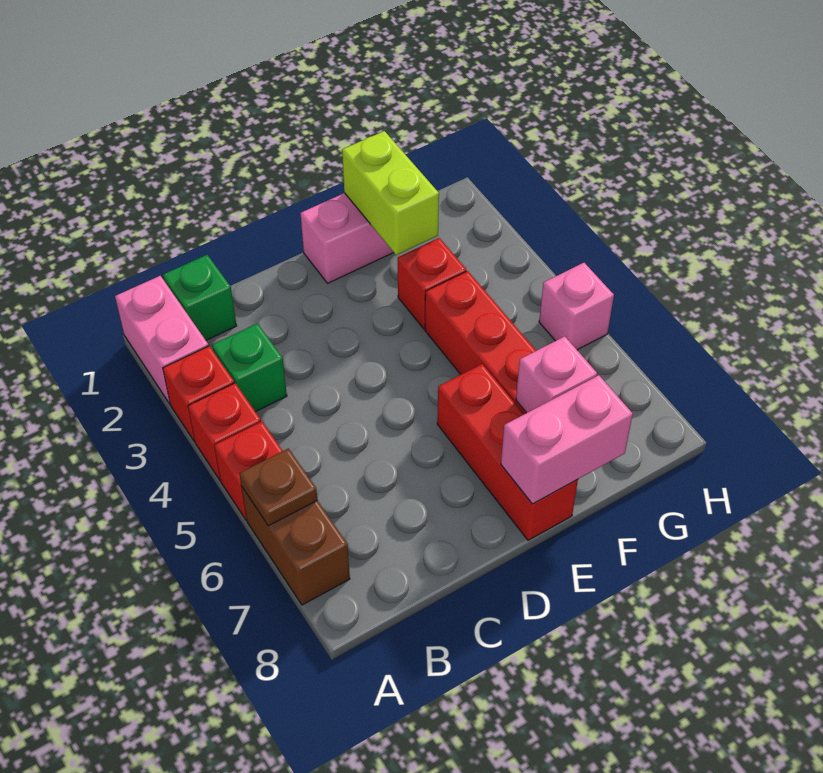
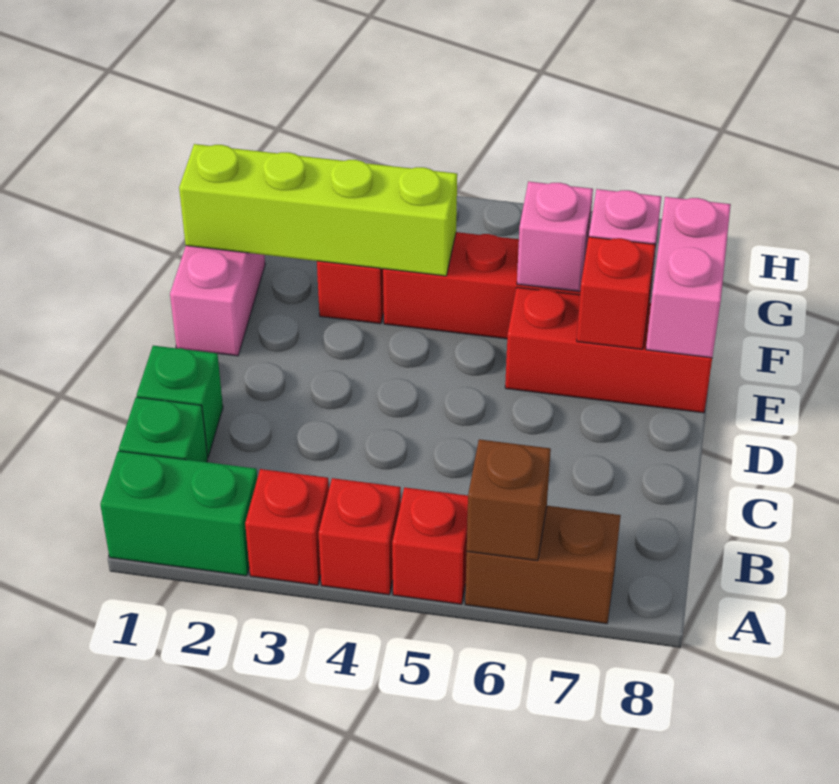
pink 1x2 brick [115,276,208,404] -> green 1x2 brick [100,451,257,576]
brown 1x1 plate [239,448,317,526] -> brown 1x1 brick [467,439,551,561]
green 1x1 brick [212,323,287,412] -> green 1x1 brick moved to [137,346,223,457]
none -> red 1x1 brick [577,237,655,349]
lime 1x2 brick [342,131,439,255] -> lime 1x4 brick [179,144,457,276]
pink 1x1 brick [539,263,614,350] -> pink 1x1 brick moved to [517,181,593,292]

